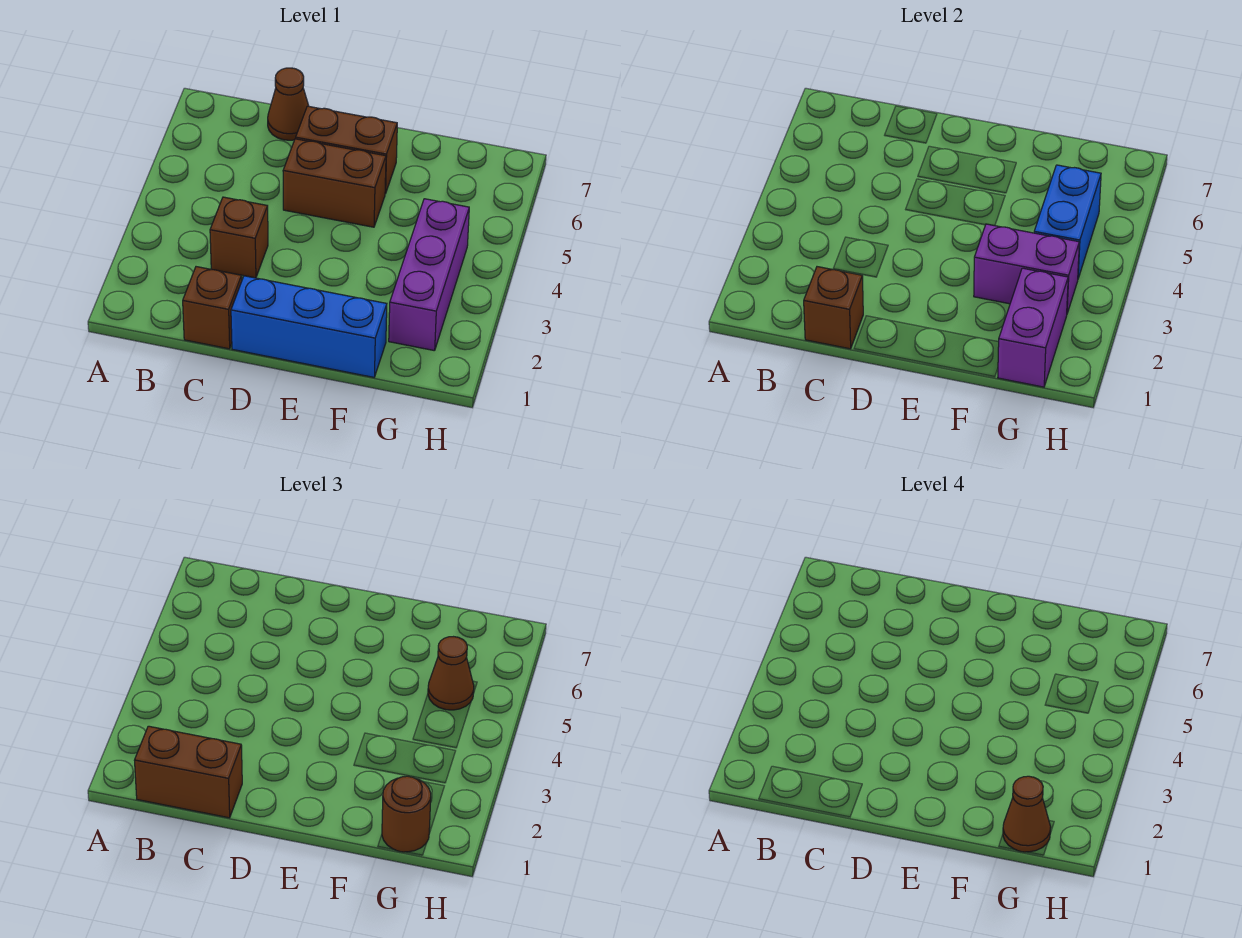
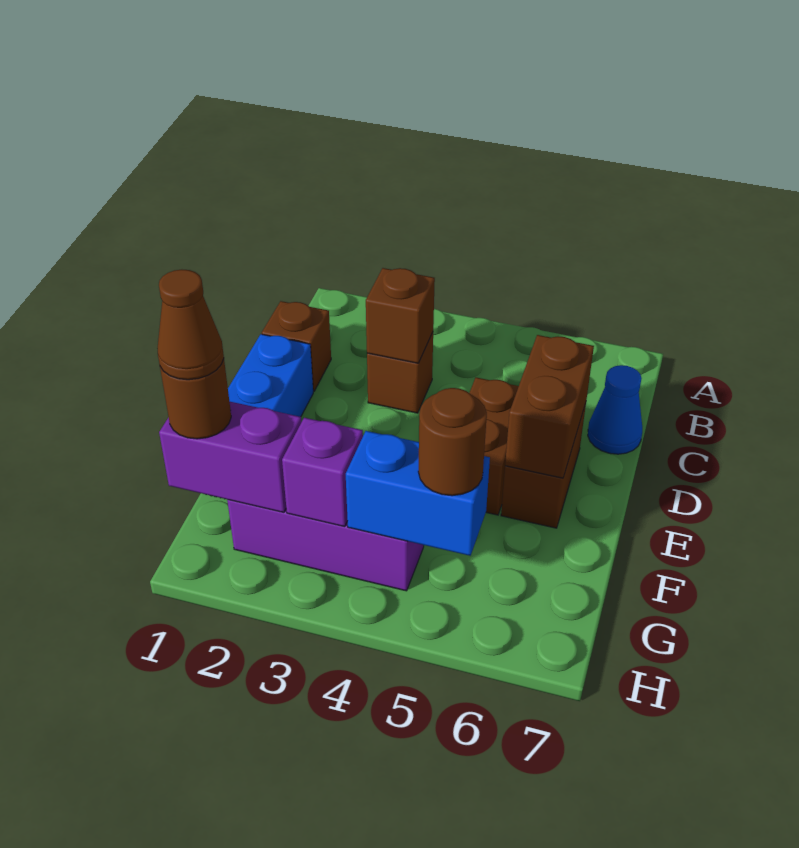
brown 1x2 brick [134,726,242,818] -> brown 1x2 brick moved to [505,335,594,478]
brown 1x1 brick [804,267,863,349] -> brown 1x1 brick moved to [366,268,435,363]
brown 1x1 cone [268,68,309,140] -> blue 1x1 cone [588,365,642,454]
purple 1x2 brick [974,224,1079,313] -> purple 1x1 brick [282,418,363,527]
brown 1x1 cone [428,637,474,710] -> brown 1x1 round brick [418,388,487,496]

